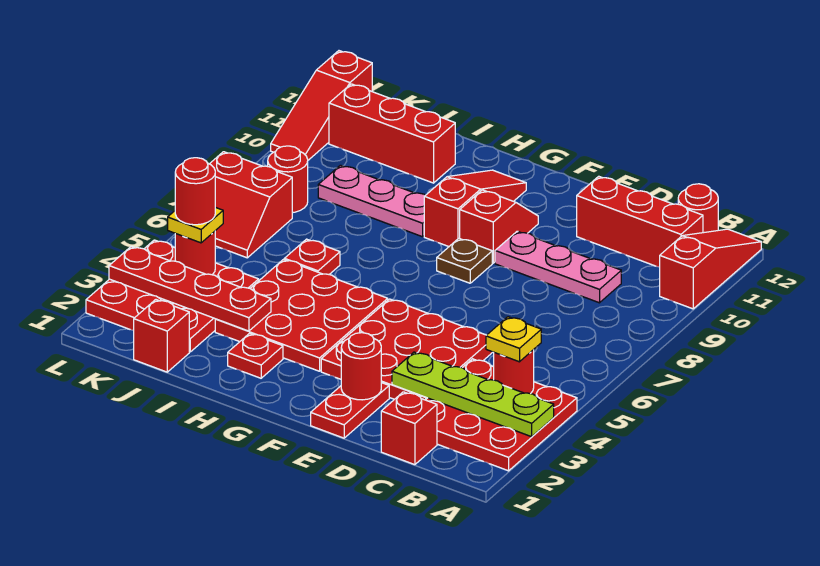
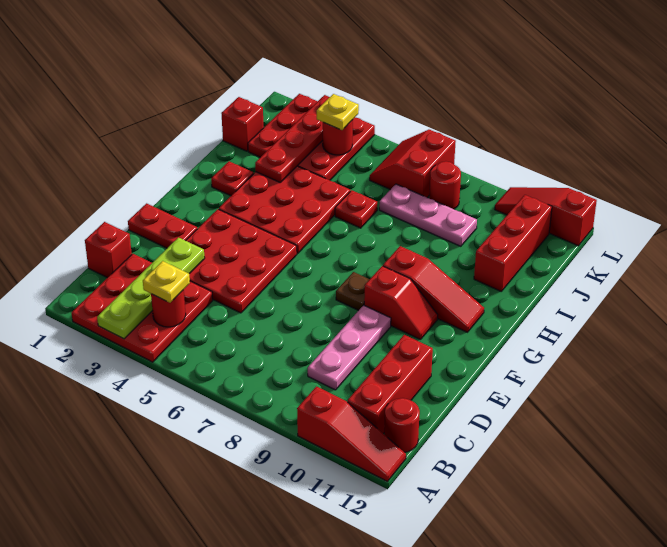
red 1x1 round brick [341,333,381,400] -> none
pink 1x3 plate [318,165,425,237] -> pink 1x3 plate turned to [379,184,477,246]
red 1x1 round brick [175,158,215,225] -> none

